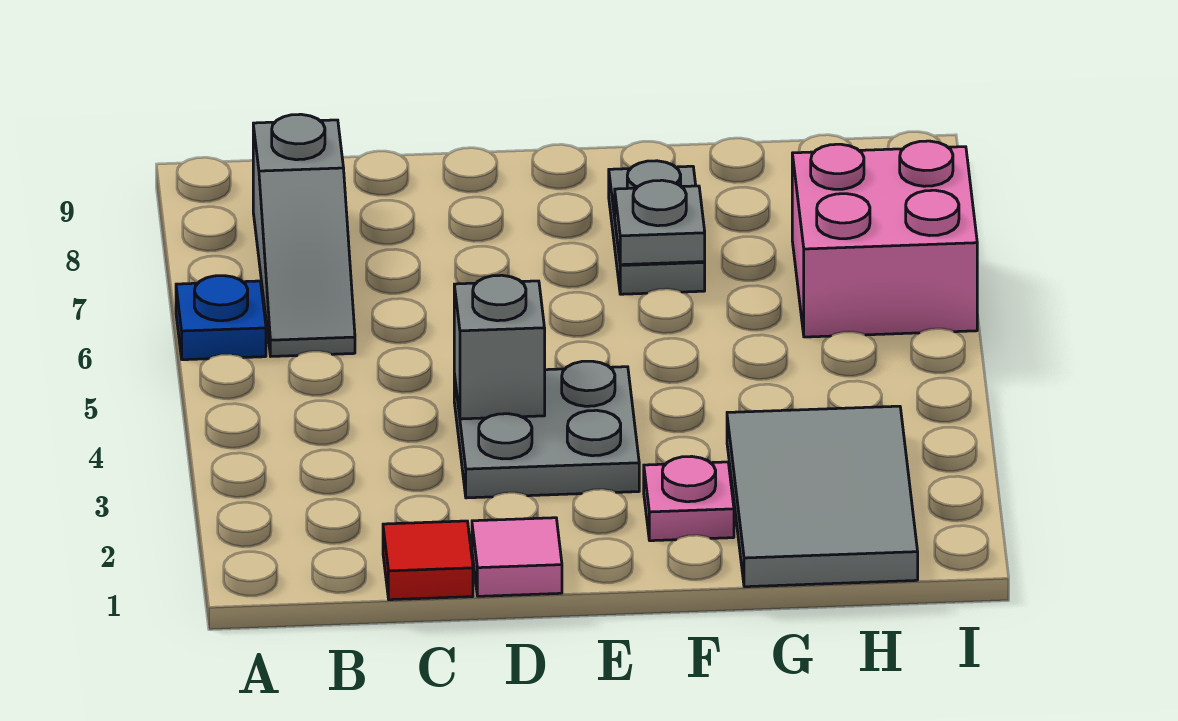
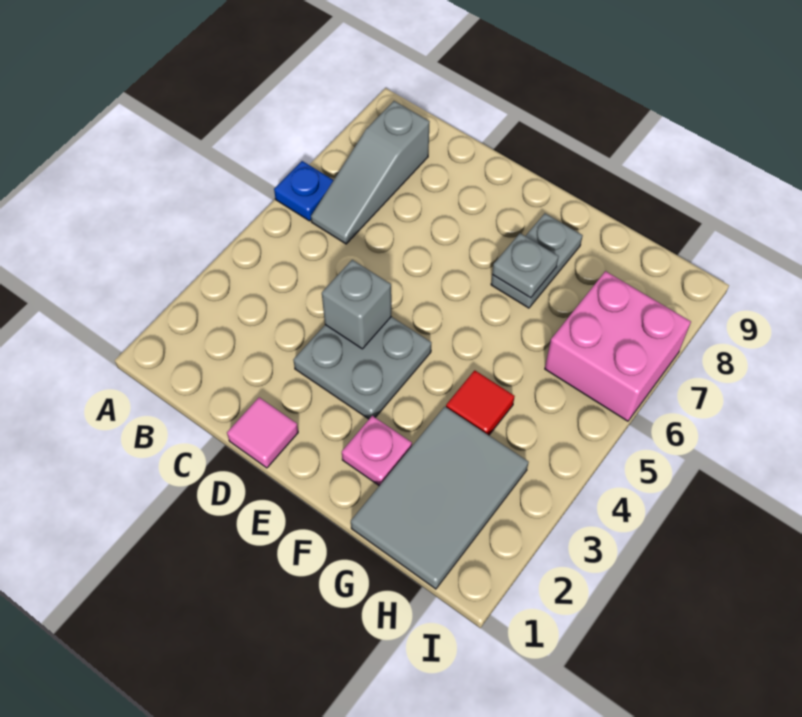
red 1x1 tile [383,521,473,600] -> red 1x1 tile moved to [446,370,515,435]

